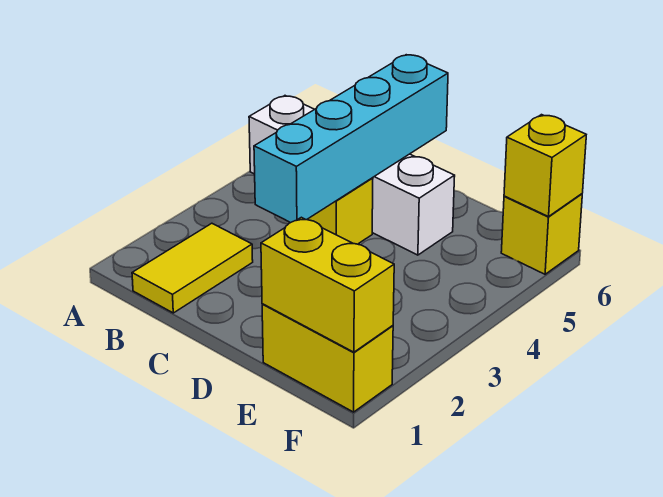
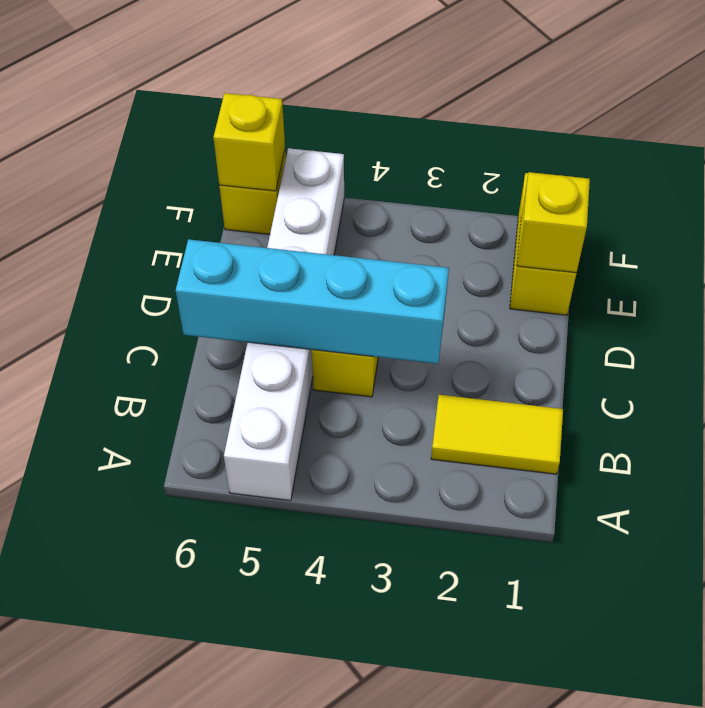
white 1x4 brick [249,96,455,255] -> white 1x6 brick [224,148,344,501]
yellow 1x2 brick [261,217,394,352] -> yellow 1x1 brick [517,172,590,273]

